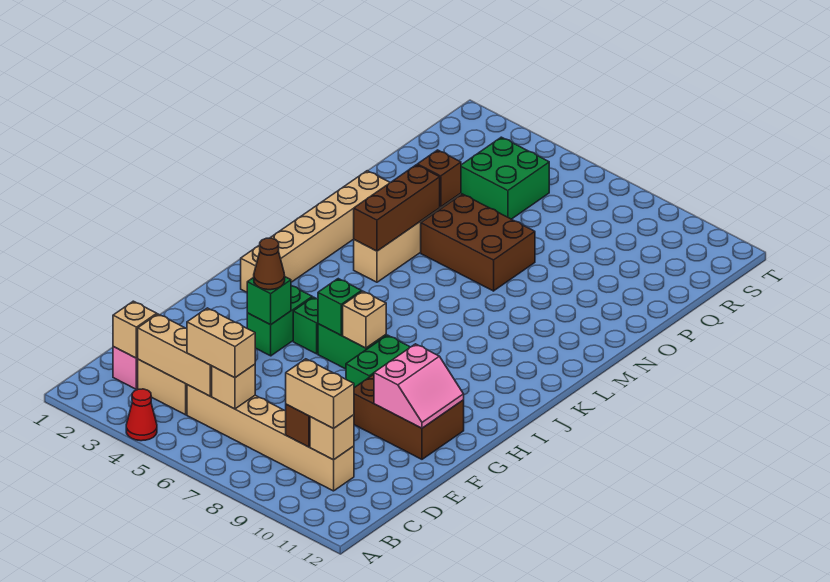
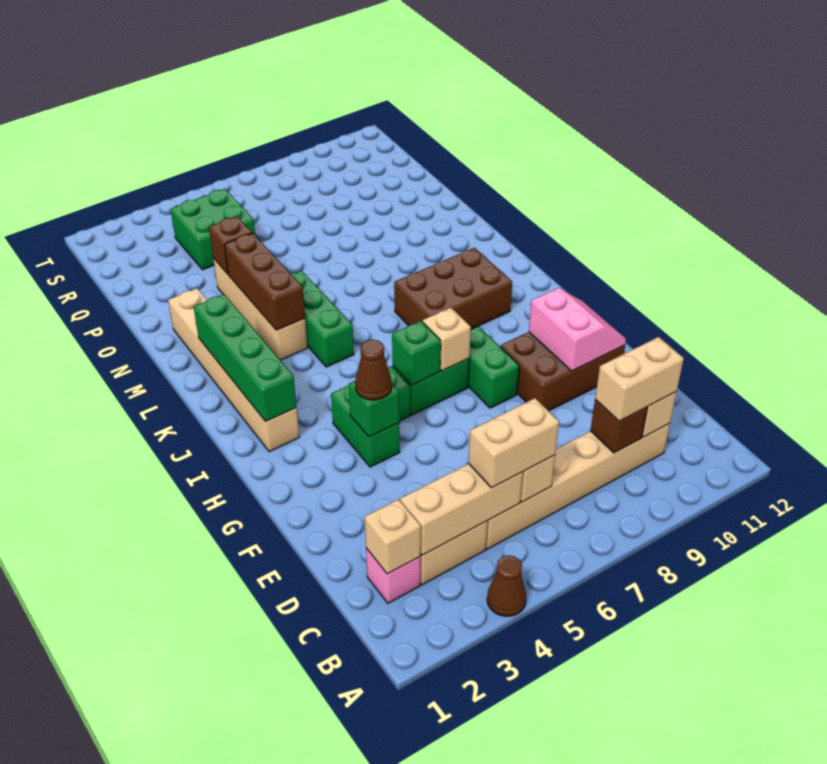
red 1x1 cone [126,389,157,441] -> brown 1x1 cone [487,556,526,616]
none -> green 1x4 brick [194,294,297,421]
none -> green 1x3 brick [291,270,354,367]
brown 2x3 brick [421,194,535,291] -> brown 2x3 brick moved to [394,248,512,329]

